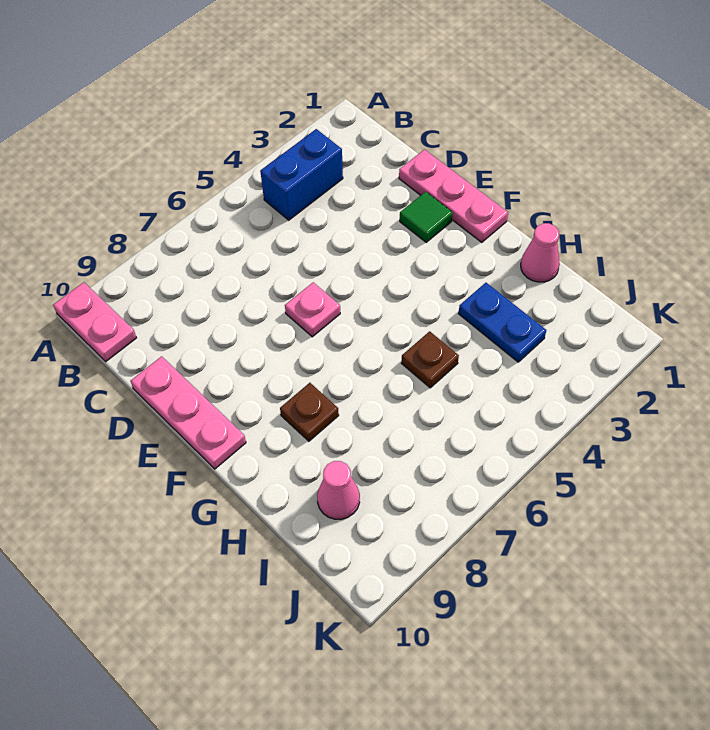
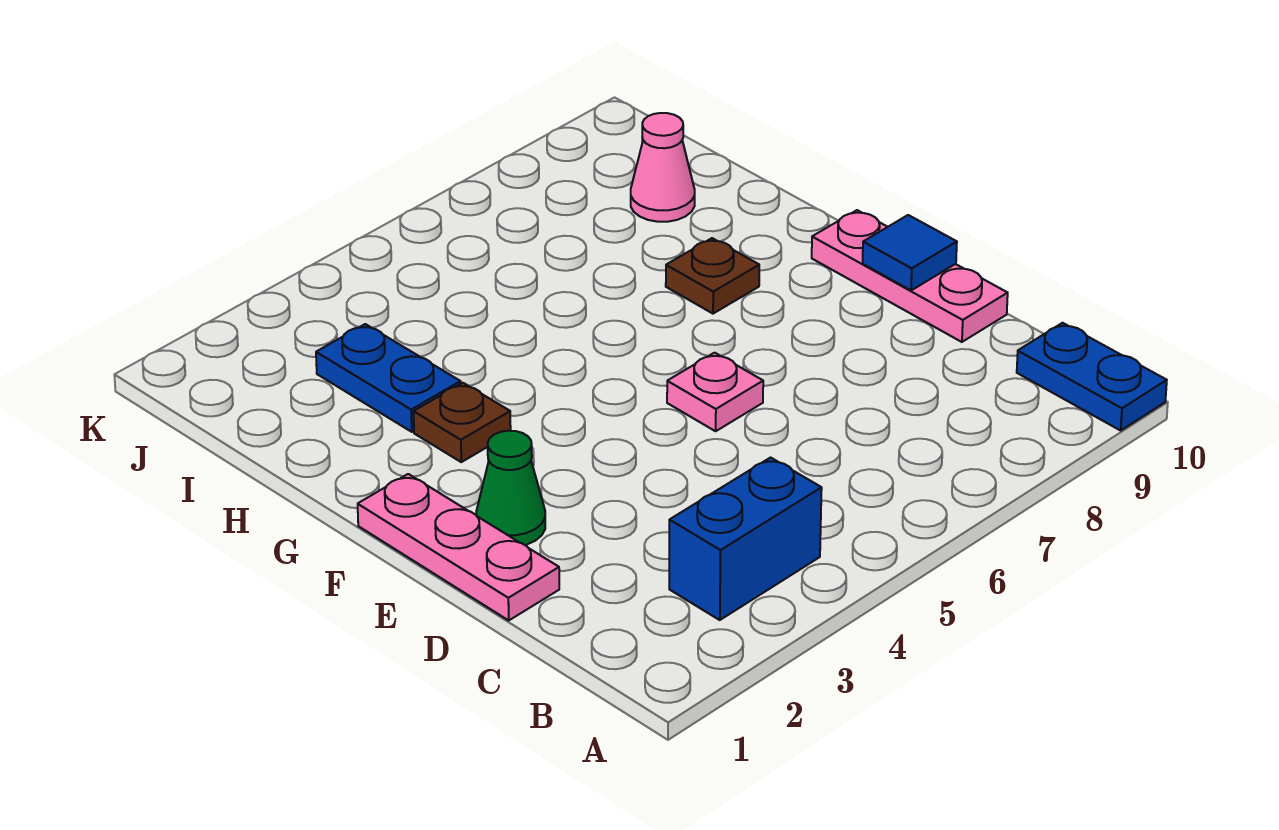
pink 1x2 plate [53,282,136,362] -> blue 1x2 plate [1017,323,1167,430]
green 1x1 tile [400,192,453,242] -> green 1x1 cone [476,431,545,545]
none -> blue 1x1 tile [863,215,957,290]
pink 1x1 cone [521,223,560,282] -> none
brown 1x1 plate [401,331,459,388] -> brown 1x1 plate moved to [414,383,511,462]

